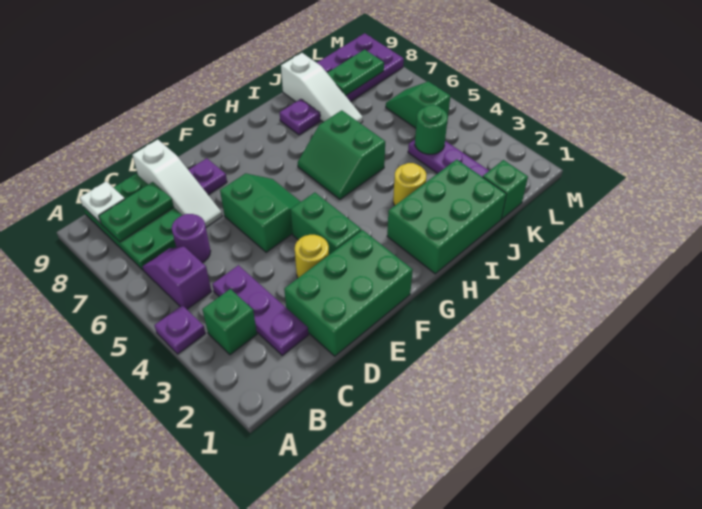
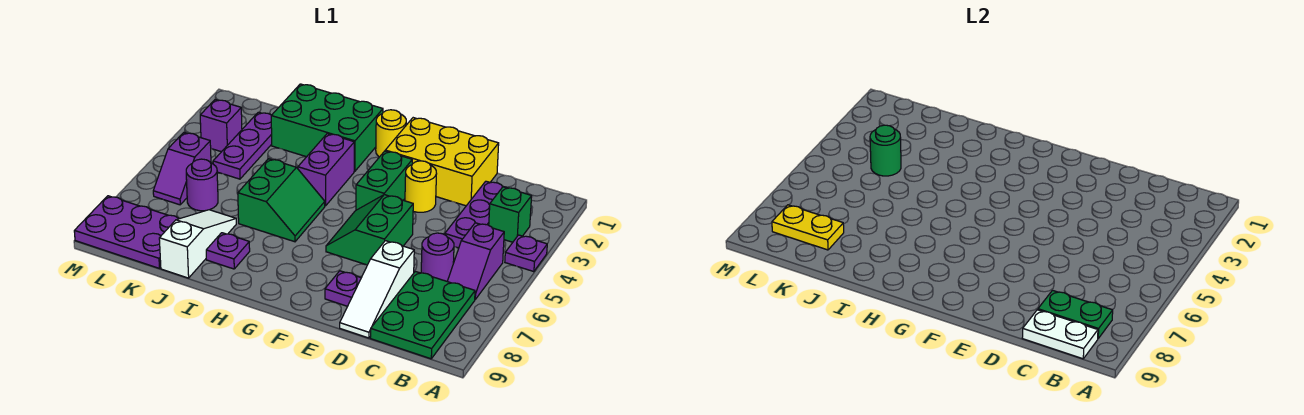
white 1x1 plate [80,181,125,223] -> white 1x2 plate [1022,310,1098,359]
green 2x3 brick [284,230,413,356] -> yellow 2x3 brick [385,118,499,206]
white 1x3 slope [133,139,222,227] -> white 1x3 slope turned to [340,241,414,338]
none -> purple 1x2 brick [298,134,354,206]
yellow 1x1 round brick [393,163,426,206] -> yellow 1x1 round brick moved to [376,110,406,157]
green 1x1 brick [483,160,528,219] -> none
none -> purple 1x1 round brick [186,159,218,211]
green 1x2 plate [328,50,384,96] -> yellow 1x2 plate [772,205,844,250]
none -> purple 1x1 brick [200,100,242,152]
green 1x2 slope [386,81,450,128] -> purple 1x2 slope [153,133,211,205]

